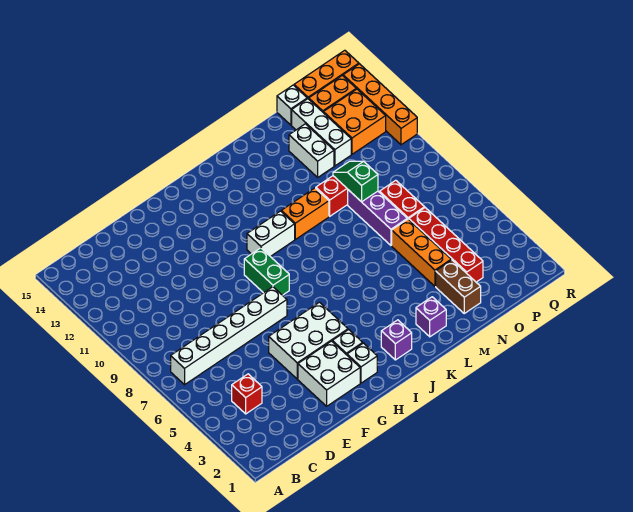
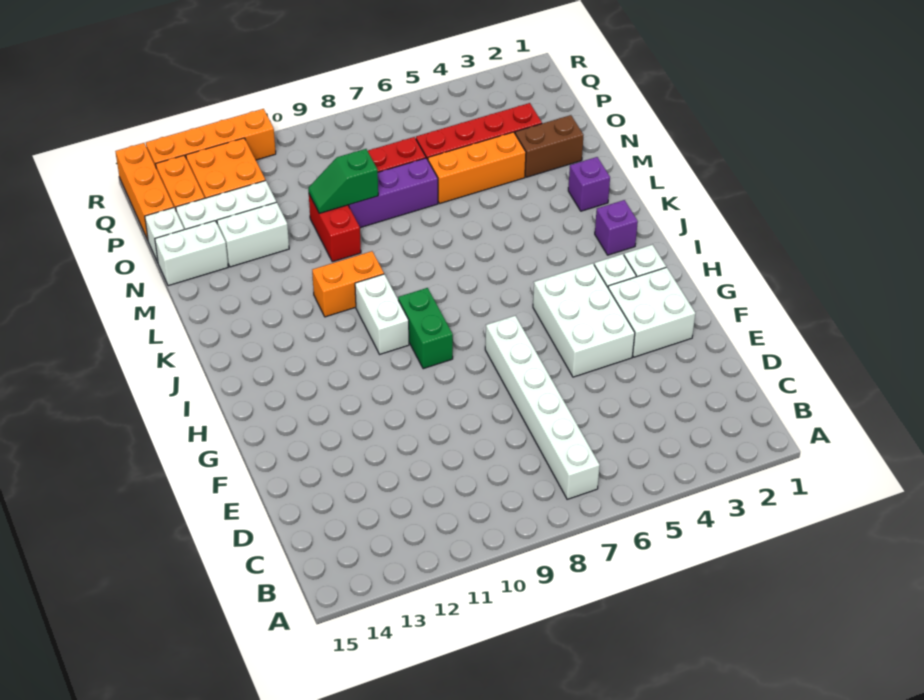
red 1x1 brick [232,374,262,414] -> none
green 1x2 brick [244,248,289,295] -> green 1x2 brick turned to [398,288,453,369]
orange 1x2 brick [281,188,329,239] -> orange 1x2 brick turned to [312,251,384,317]
none -> white 1x2 brick [155,221,228,286]

